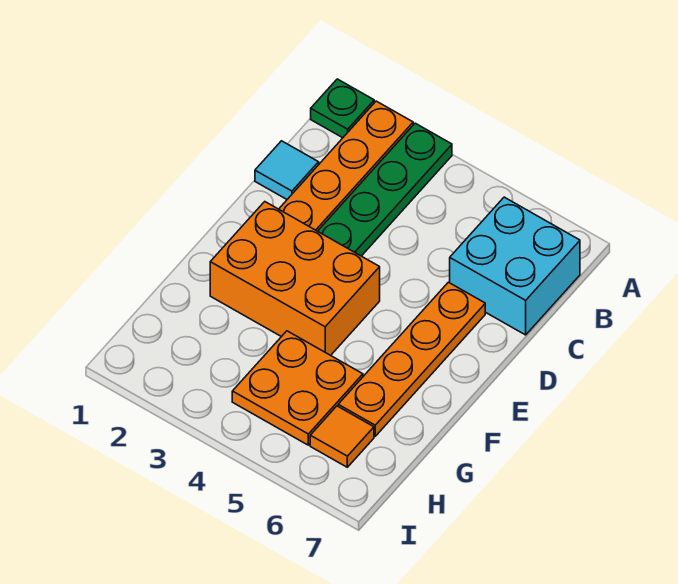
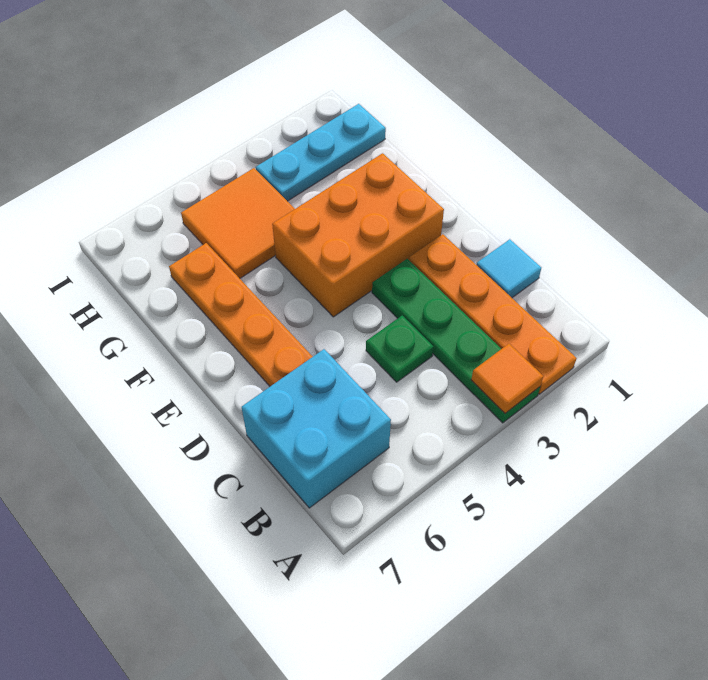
green 1x1 plate [311,79,374,138] -> green 1x1 plate moved to [366,315,433,382]
orange 2x2 plate [232,331,363,445] -> orange 2x2 tile [181,168,295,278]
none -> cyan 1x3 plate [256,104,386,201]
orange 1x1 tile [310,406,374,467] -> orange 1x1 tile moved to [471,344,543,413]

